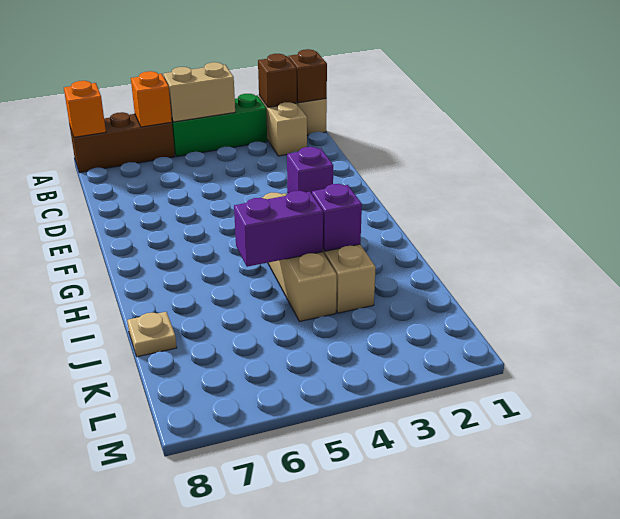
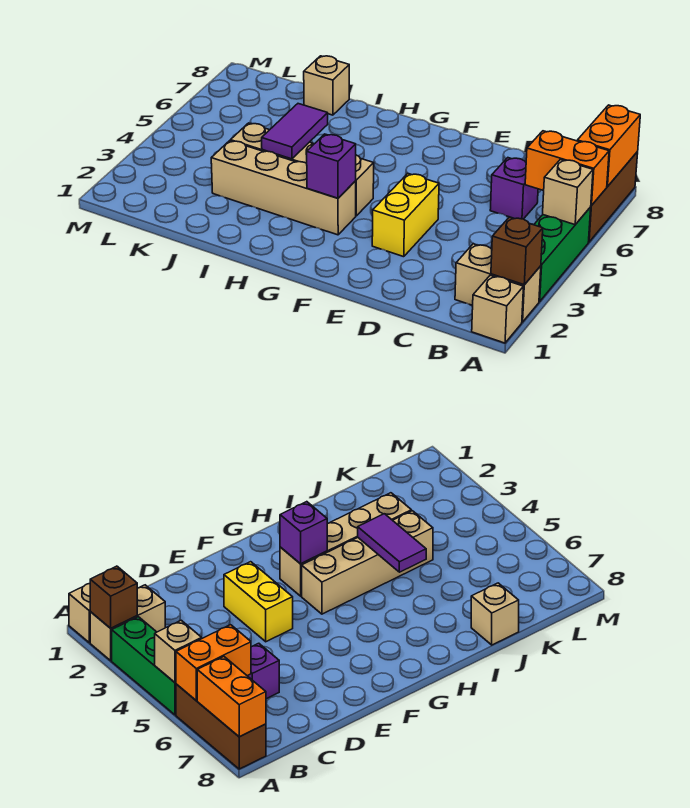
brown 1x1 brick [288,49,327,103] -> none
tan 1x2 brick [163,62,235,122] -> tan 1x1 brick [543,159,593,225]
orange 1x1 brick [131,71,172,127] -> orange 1x2 brick [525,131,609,206]
orange 1x1 brick [64,81,106,137] -> orange 1x2 brick [577,105,640,187]
none -> yellow 1x2 brick [372,174,439,257]
purple 1x1 brick [312,184,362,251] -> purple 1x1 brick moved to [490,158,538,219]
purple 1x2 brick [234,191,323,267] -> purple 1x2 tile [262,104,328,159]
tan 1x1 plate [127,312,177,357] -> tan 1x1 brick [304,56,349,115]

